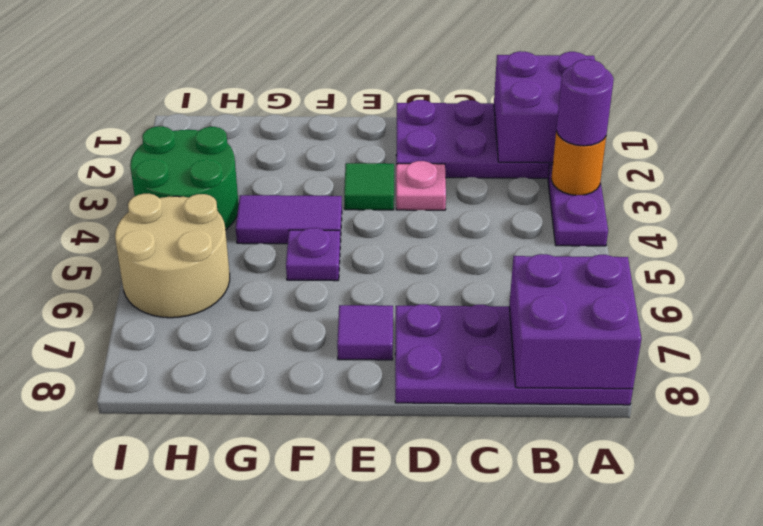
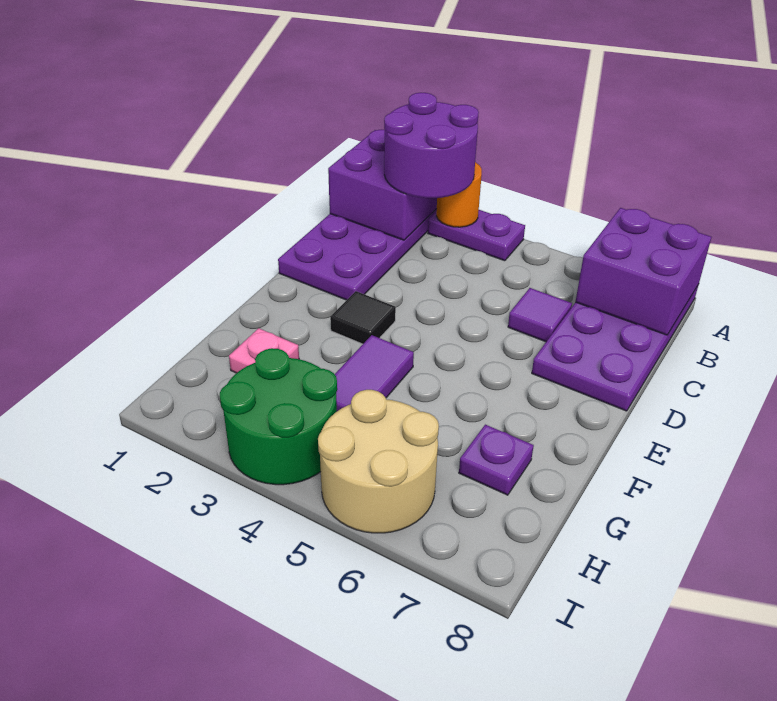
purple 1x1 round brick [556,59,614,146] -> purple 2x2 round brick [384,93,479,198]
pink 1x1 plate [396,161,446,210] -> pink 1x1 plate moved to [229,328,299,373]
green 1x1 tile [344,163,394,210] -> black 1x1 tile [330,291,396,344]
purple 1x1 tile [337,305,393,360] -> purple 1x1 tile moved to [508,288,572,342]
purple 1x1 plate [286,228,340,281] -> purple 1x1 plate moved to [459,425,534,495]

